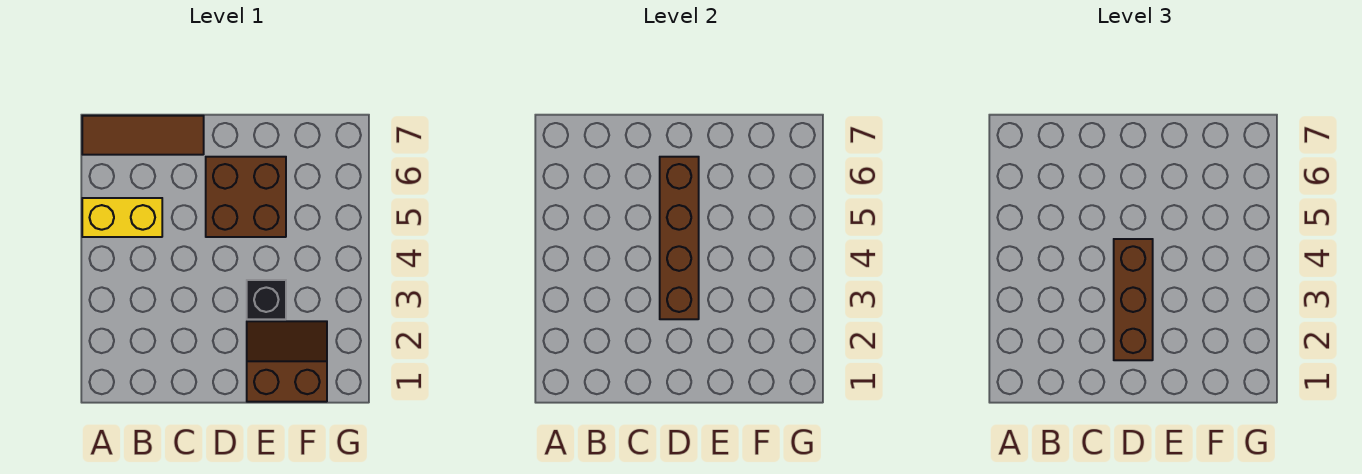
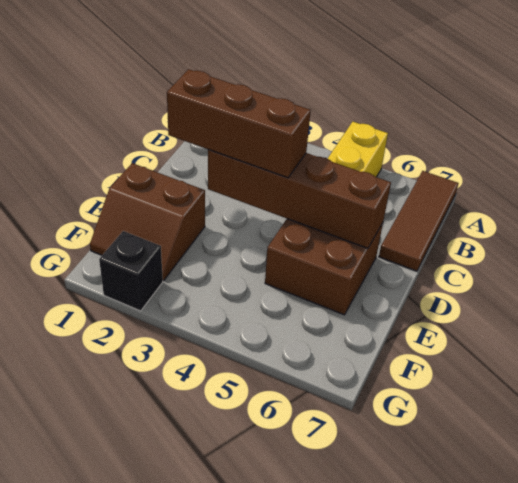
brown 2x2 slope [247,321,327,402] -> brown 2x2 slope turned to [90,163,205,281]
black 1x1 brick [247,280,286,319] -> black 1x1 brick moved to [99,231,163,311]

